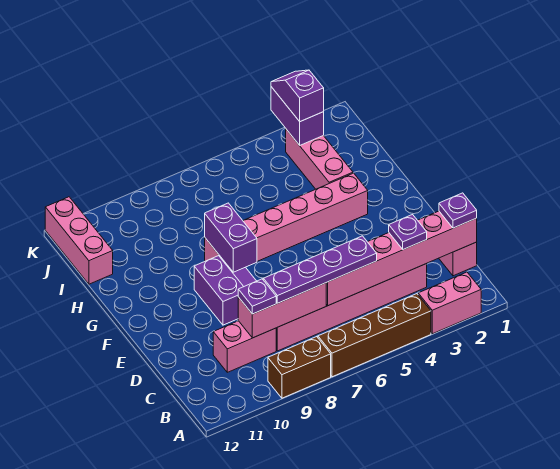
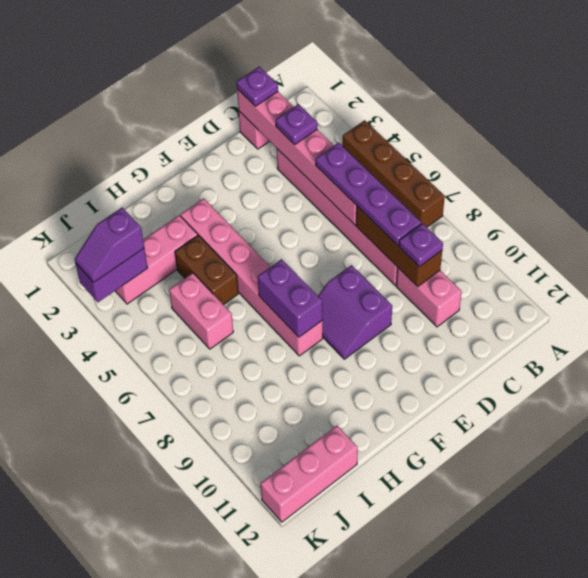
pink 1x2 brick [418,272,481,334] -> pink 1x2 brick moved to [169,273,233,349]
brown 1x2 brick [268,337,331,398] -> brown 1x2 brick moved to [175,235,238,305]
pink 1x3 brick [238,283,326,338] -> brown 1x3 brick [356,206,442,287]
purple 2x2 slope [194,256,256,325] -> purple 2x2 slope turned to [318,265,392,359]
purple 1x2 brick [205,203,257,272] -> purple 1x2 brick turned to [258,259,323,337]

